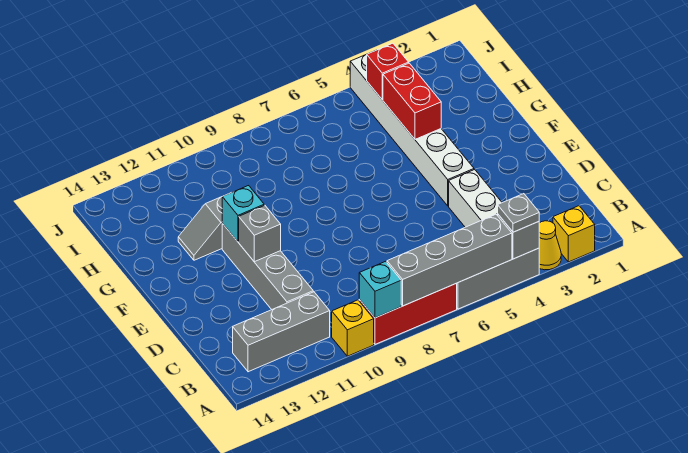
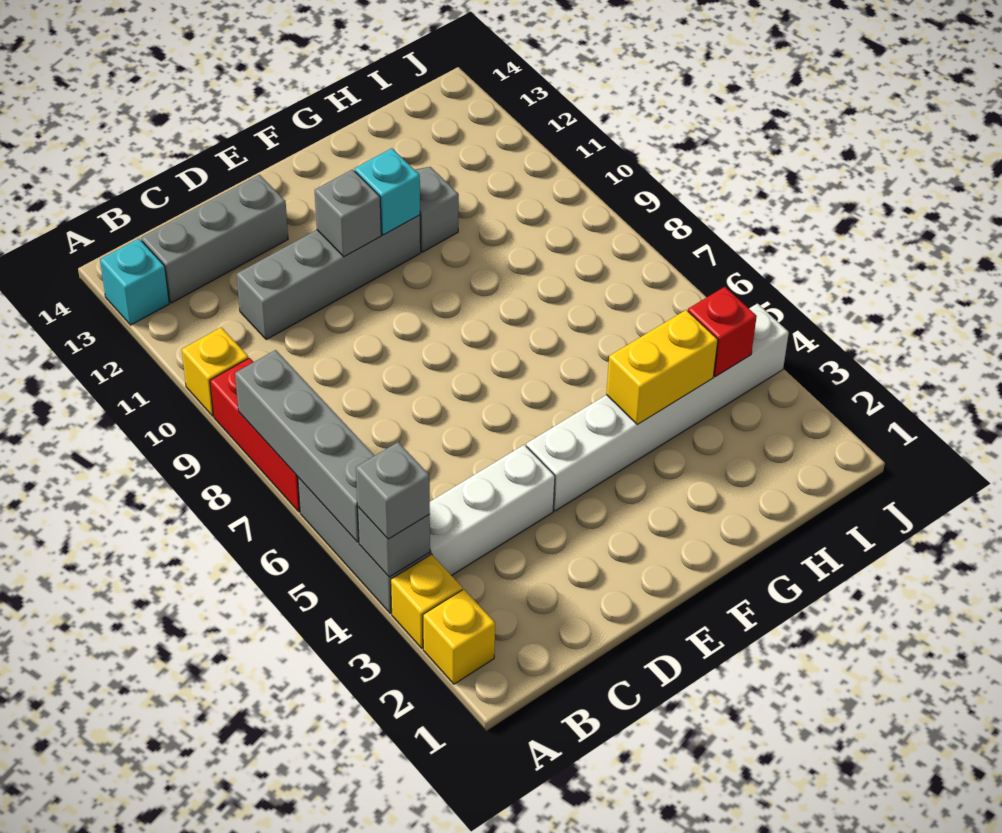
yellow 1x1 cone [539,221,561,270] -> yellow 1x1 brick [391,554,462,648]
grey 1x1 plate [498,194,539,232] -> grey 1x1 brick [356,442,430,539]
cyan 1x1 brick [359,261,401,318] -> cyan 1x1 brick moved to [100,239,169,325]
grey 1x3 brick [233,292,330,372] -> grey 1x3 brick turned to [141,175,288,303]
red 1x2 brick [383,63,441,139] -> yellow 1x2 brick [606,310,718,425]

